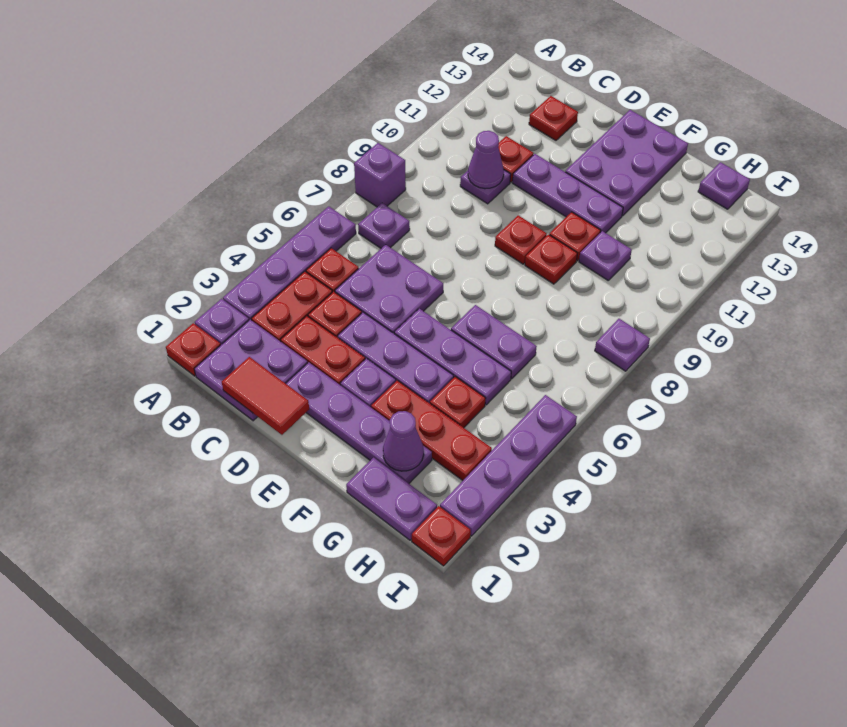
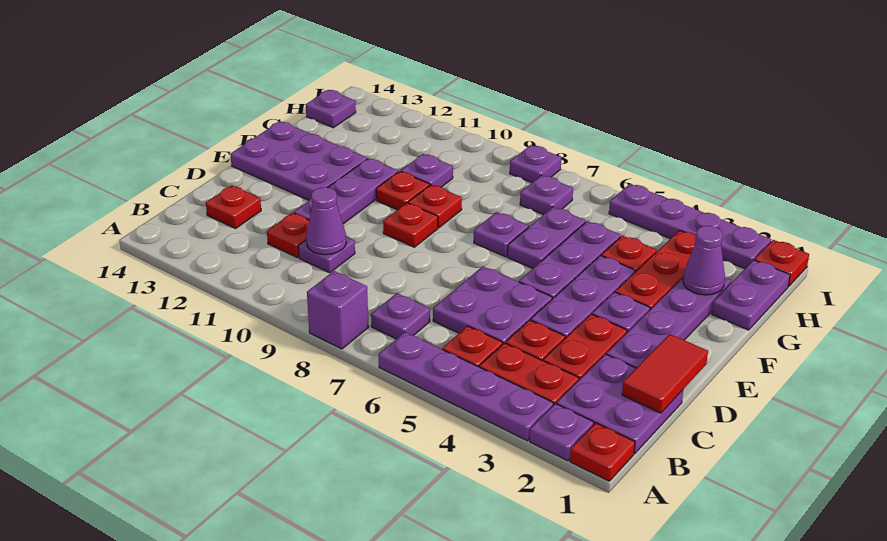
none -> purple 1x1 plate [474,212,529,257]
none -> purple 1x1 plate [520,175,573,215]

